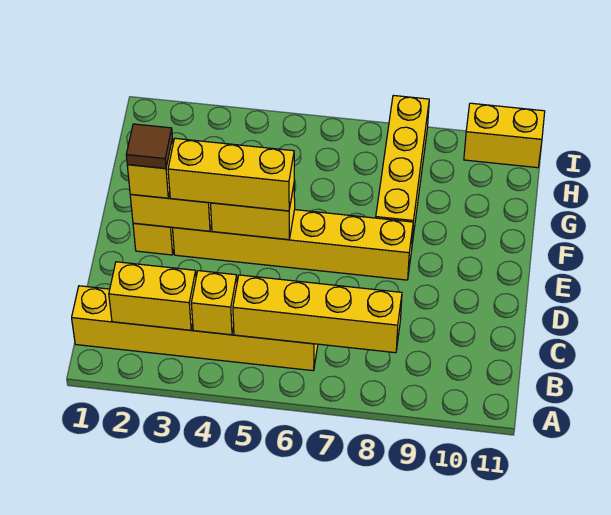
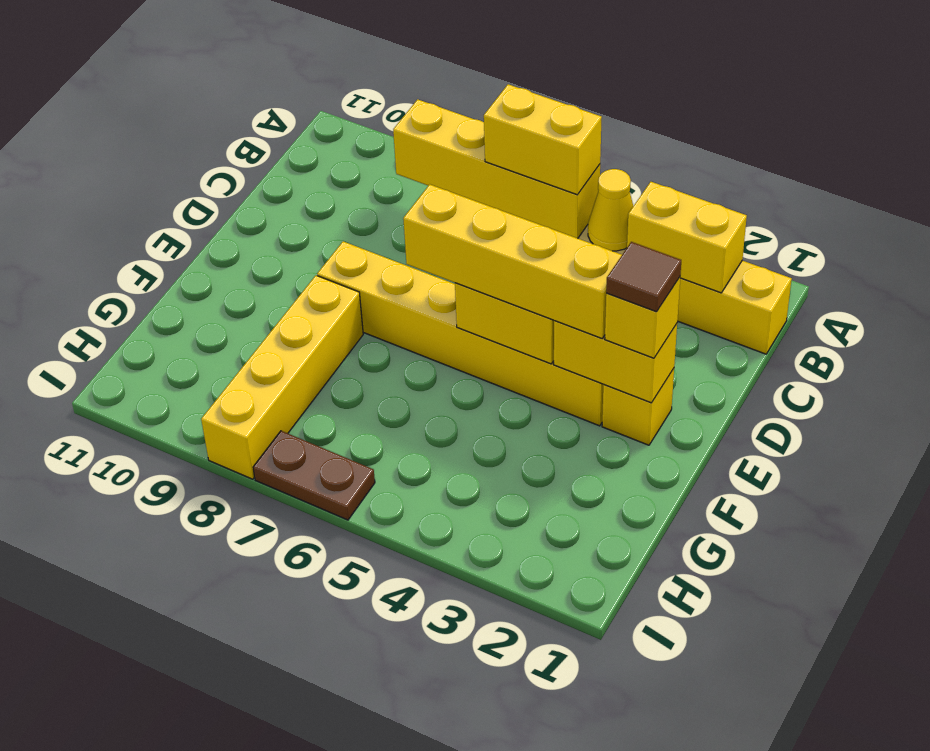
yellow 1x1 brick [191,271,237,335] -> yellow 1x1 cone [588,169,633,251]
yellow 1x3 brick [168,138,294,211] -> yellow 1x4 brick [403,184,622,338]
none -> brown 1x2 plate [253,431,375,520]
yellow 1x2 brick [464,103,545,168] -> yellow 1x2 brick moved to [484,84,602,195]

